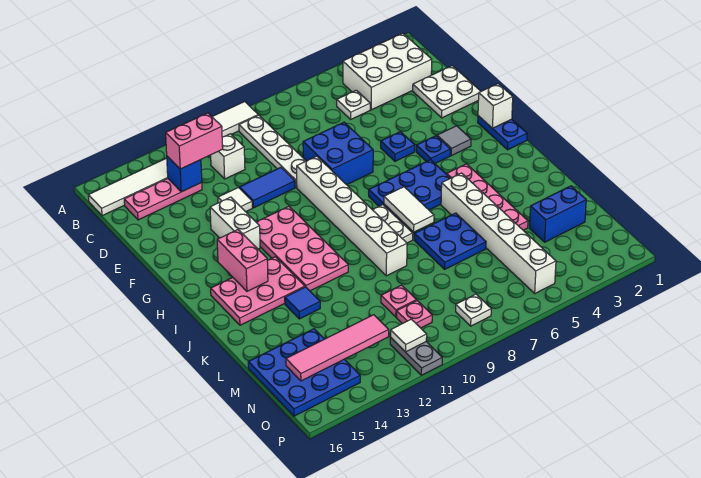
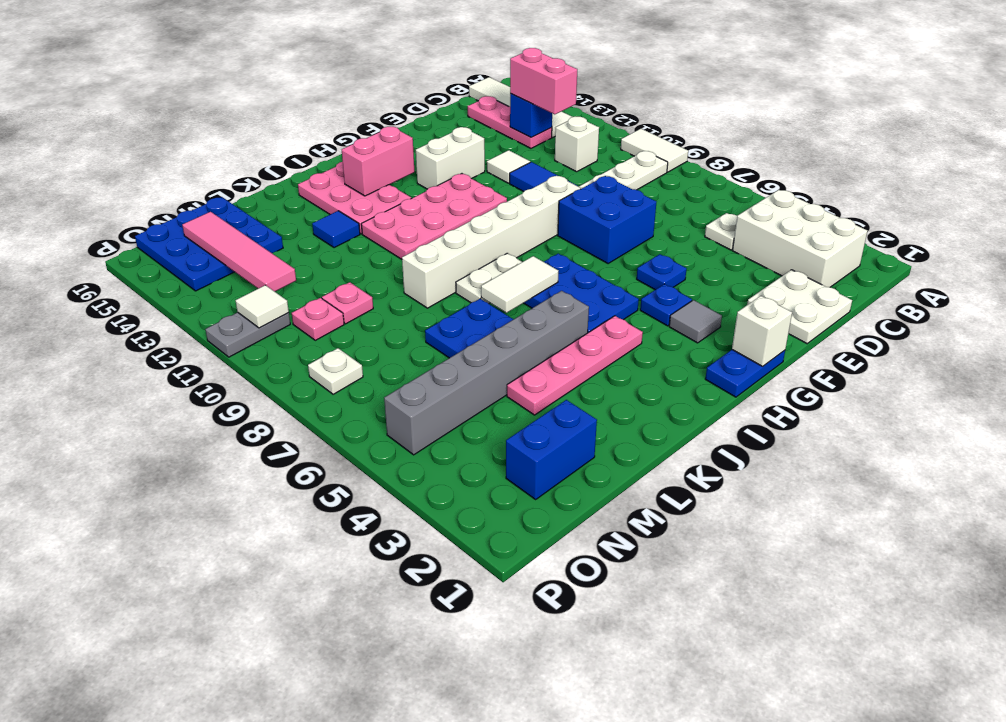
white 1x6 brick [441,173,556,293] -> grey 1x6 brick [384,291,589,455]
blue 1x2 brick [530,186,586,242] -> blue 1x2 brick turned to [506,400,597,499]

